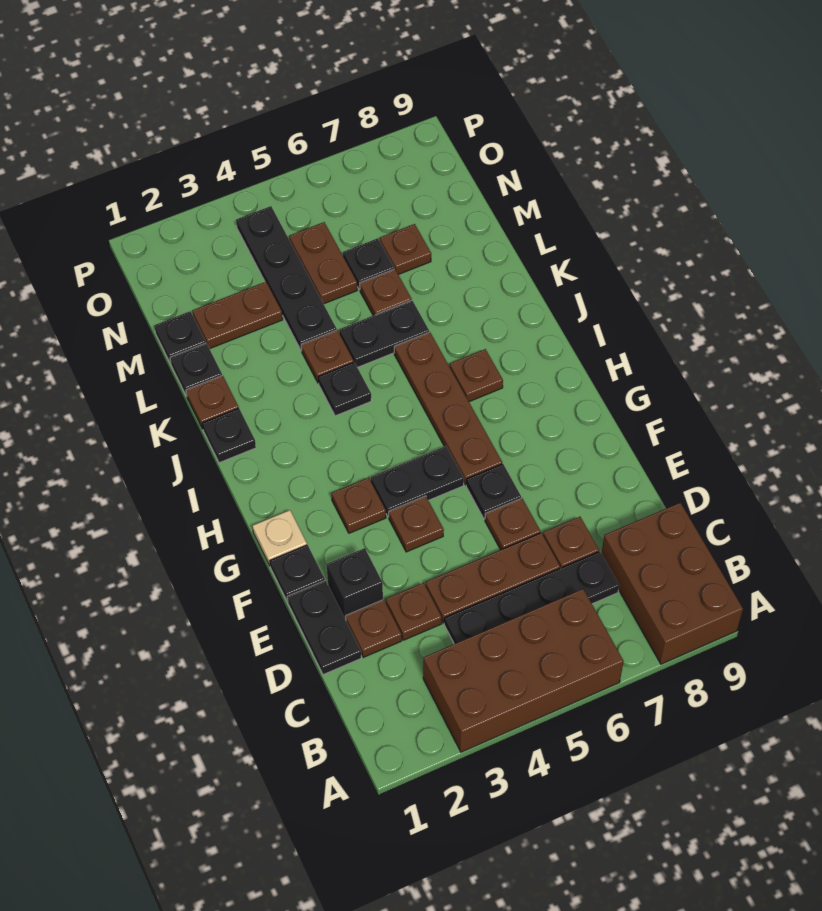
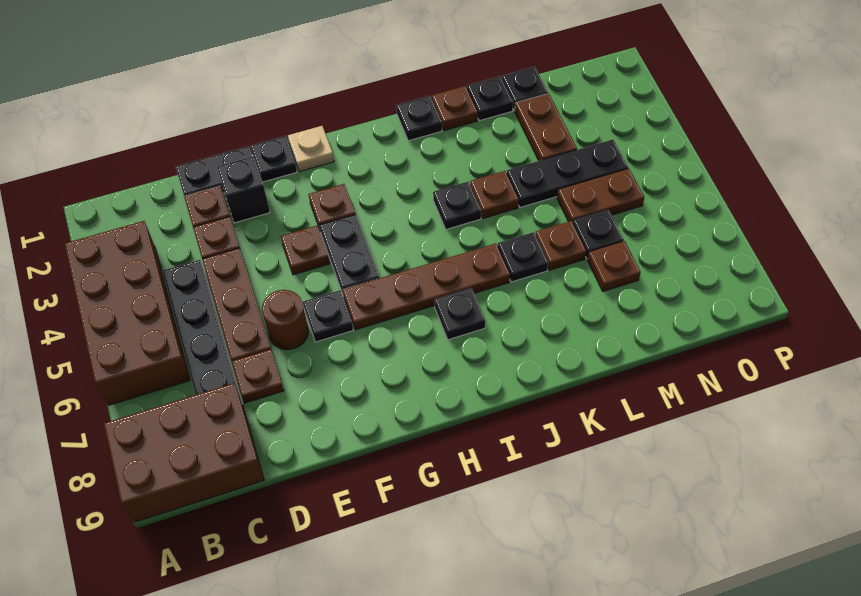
brown 1x1 plate [485,498,541,550] -> brown 1x1 round brick [262,290,309,350]
brown 1x1 plate [450,349,503,402] -> black 1x1 plate [434,288,485,340]
black 1x2 plate [339,301,429,367] -> black 1x1 plate [498,232,548,282]
black 1x4 plate [236,206,337,351] -> black 1x3 plate [507,139,628,207]

